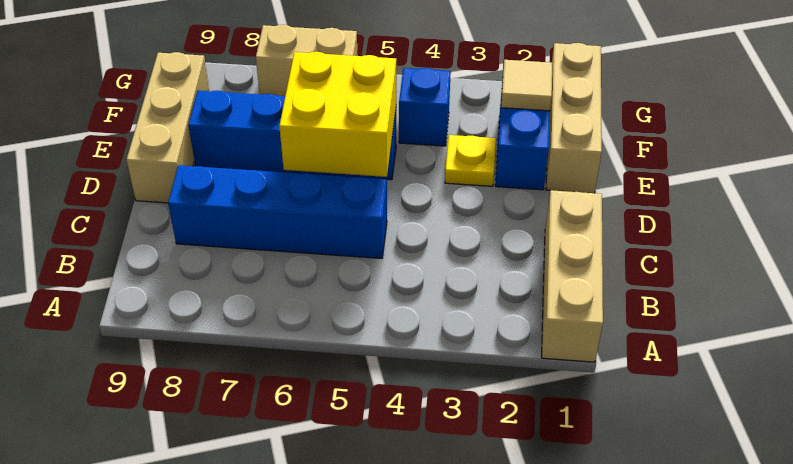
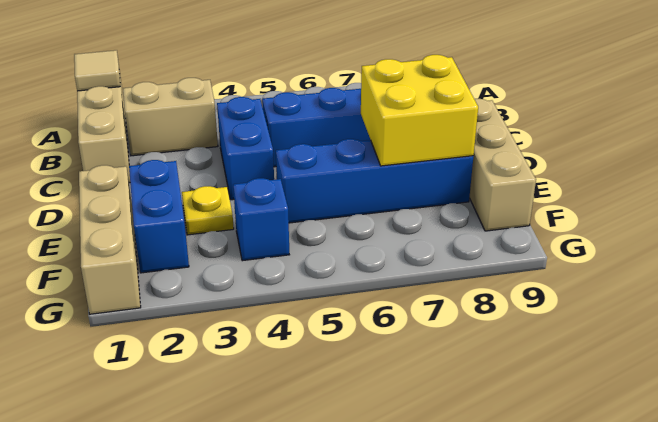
none -> blue 1x2 brick [217,97,274,200]
yellow 2x2 brick [279,52,396,177] -> yellow 2x2 brick moved to [361,55,478,166]
tan 1x1 tile [501,60,553,111] -> tan 1x1 tile moved to [74,50,120,91]
tan 1x2 brick [256,25,358,96] -> tan 1x2 brick moved to [123,78,218,156]

